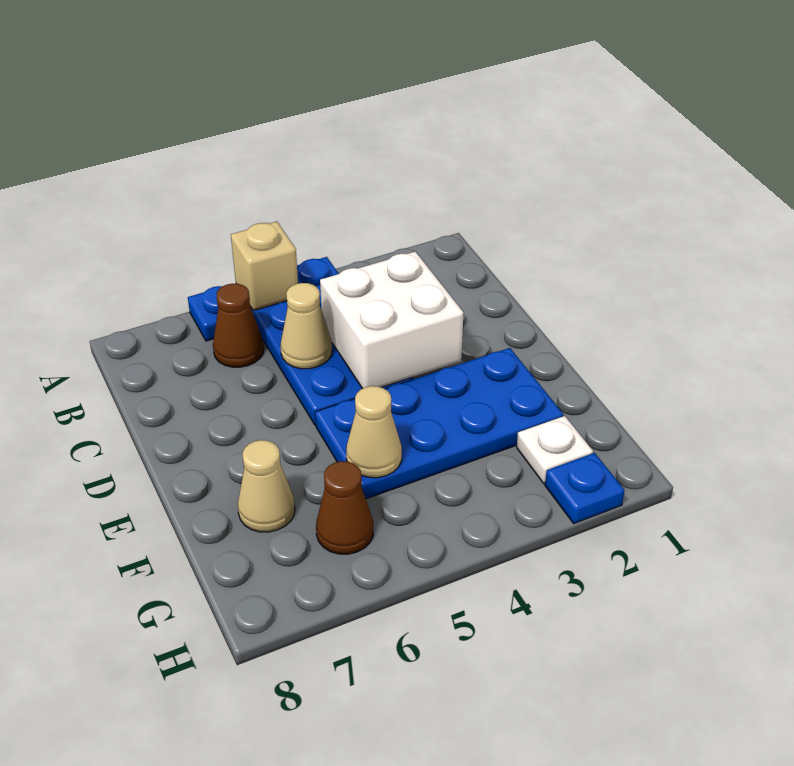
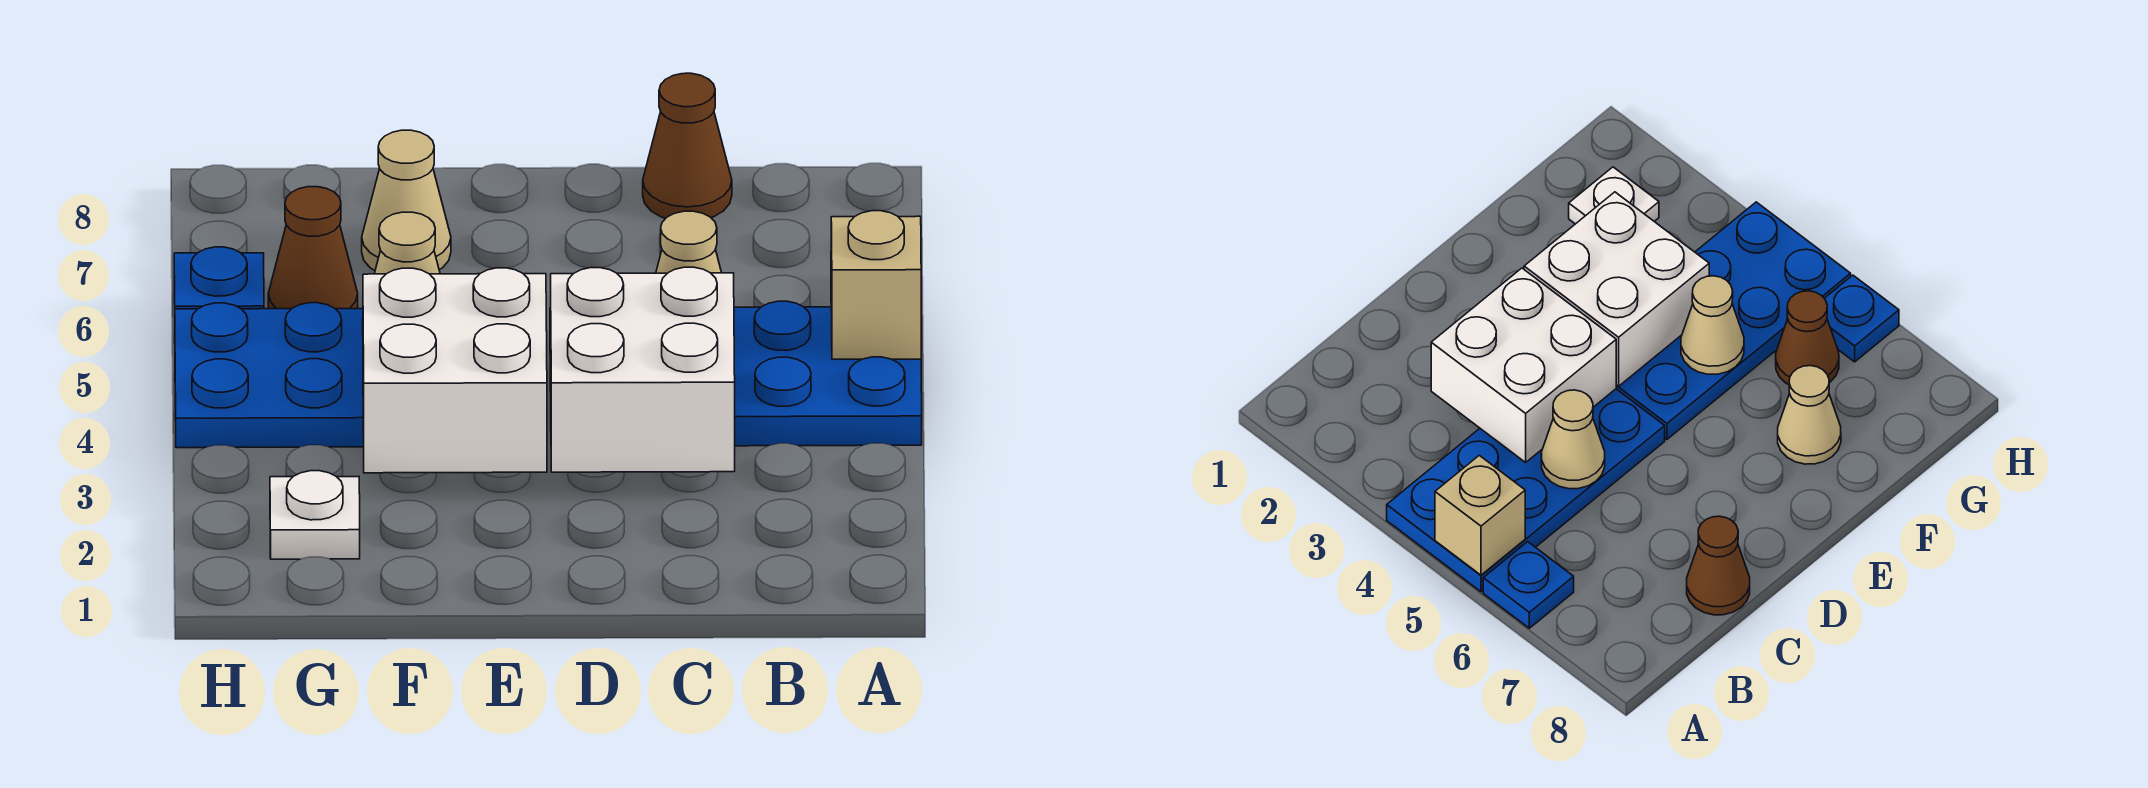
brown 1x1 cone [213,284,264,367] -> brown 1x1 cone moved to [643,73,732,218]
blue 2x4 plate [315,348,563,499] -> blue 2x4 plate turned to [175,303,364,448]
none -> white 2x2 brick [363,268,547,473]
blue 1x1 plate [545,453,625,523] -> blue 1x1 plate moved to [174,247,264,309]

